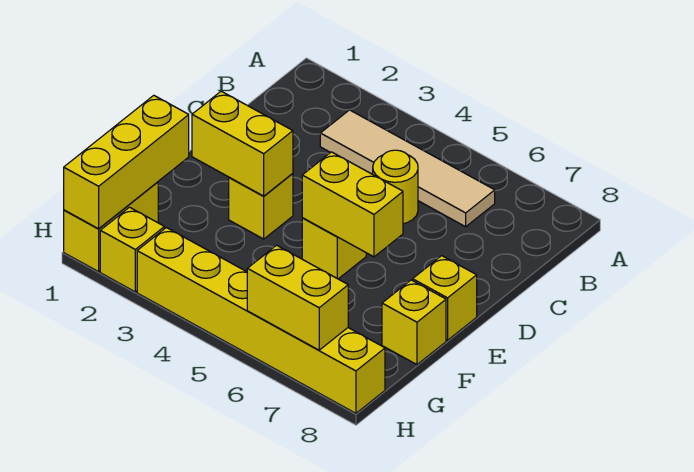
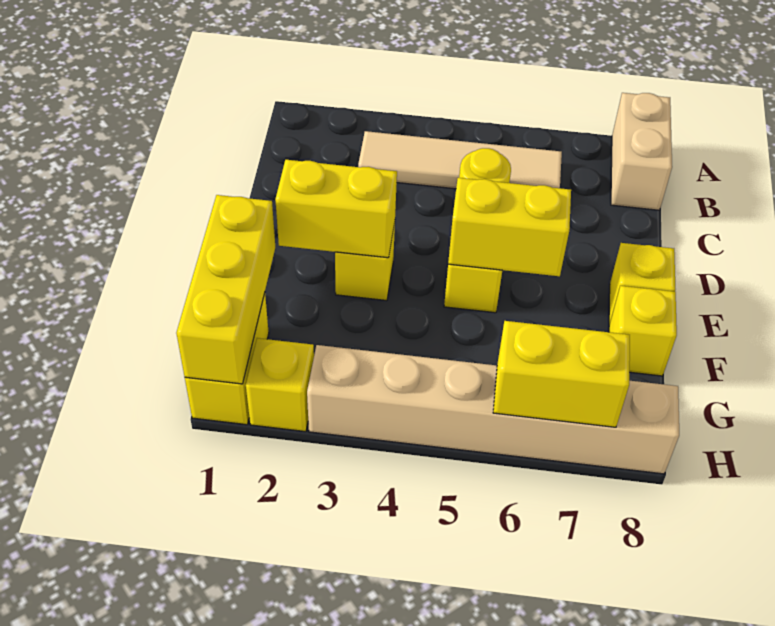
none -> tan 1x2 brick [611,93,672,210]
yellow 1x6 brick [137,228,385,413] -> tan 1x6 brick [307,345,679,474]

